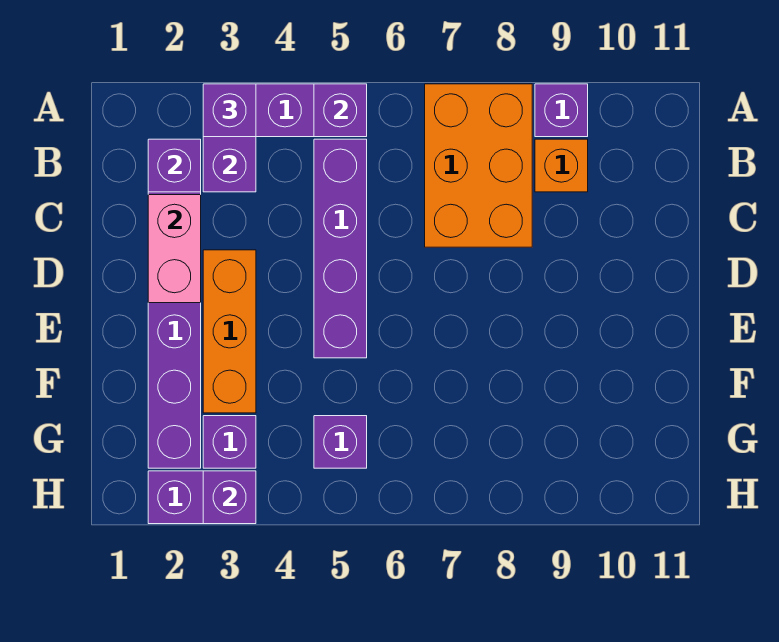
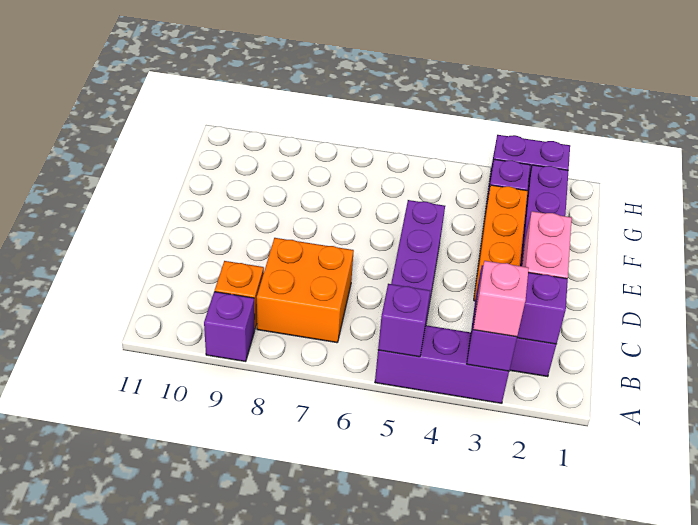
purple 1x1 brick [203,84,256,137] -> pink 1x1 brick [473,261,529,337]
orange 2x3 brick [425,84,532,247] -> orange 2x2 brick [257,238,354,343]
purple 1x1 brick [314,416,367,468] -> none
purple 1x1 brick [203,471,256,524] -> none

